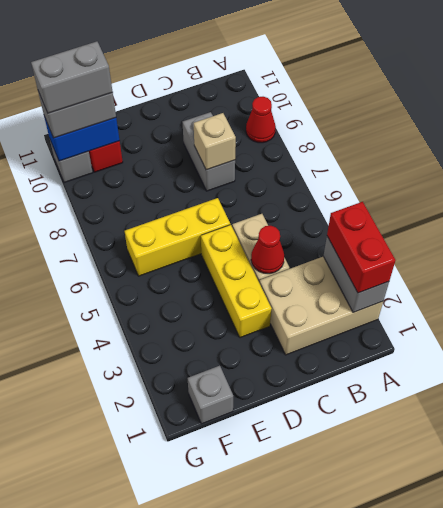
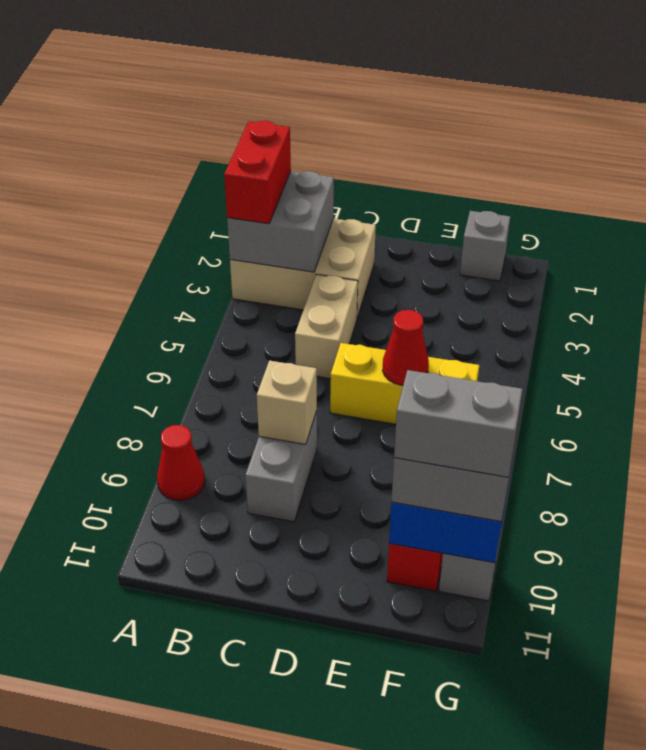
grey 1x2 brick [324,237,389,312] -> grey 2x2 brick [227,171,334,272]
red 1x1 cone [251,226,284,274] -> red 1x1 cone moved to [382,310,429,385]
yellow 1x3 brick [201,225,272,338] -> none

